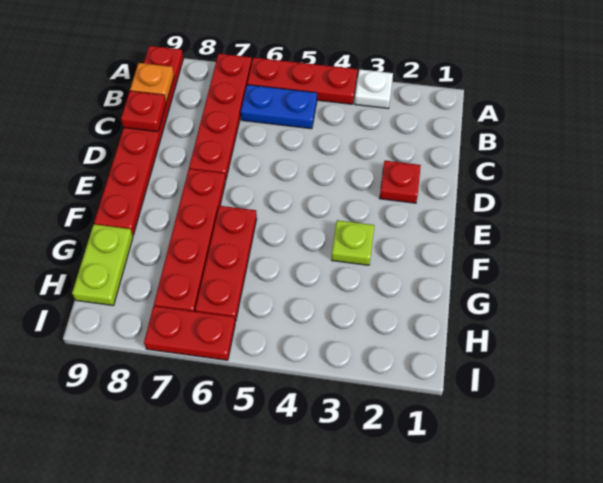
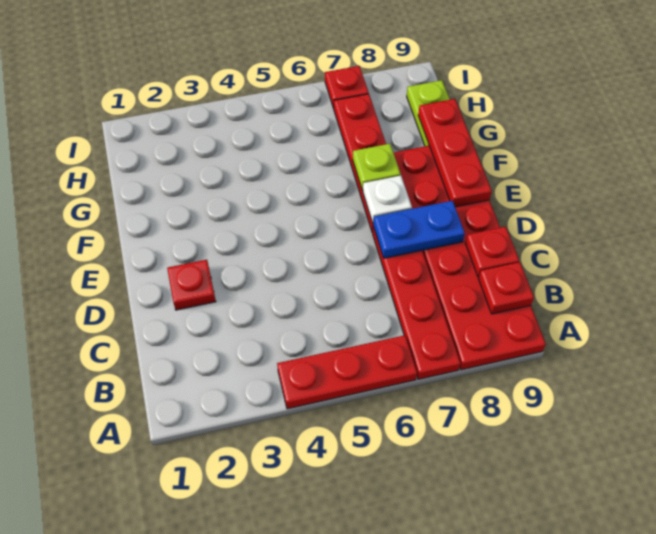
white 1x1 plate [355,69,393,108] -> white 1x1 plate moved to [363,175,412,223]
red 1x6 plate [94,46,183,235] -> red 2x6 plate [394,146,546,370]
blue 1x2 plate [241,85,317,129] -> blue 1x2 plate moved to [373,201,465,258]
orange 1x1 plate [130,63,174,103] -> red 1x1 plate [478,262,534,314]
lime 1x1 plate [331,220,374,265] -> lime 1x1 plate moved to [353,144,401,190]
red 1x3 plate [195,206,257,322] -> red 1x3 plate moved to [418,99,492,207]
red 1x2 plate [144,306,235,360] -> red 1x1 plate [325,66,369,108]

